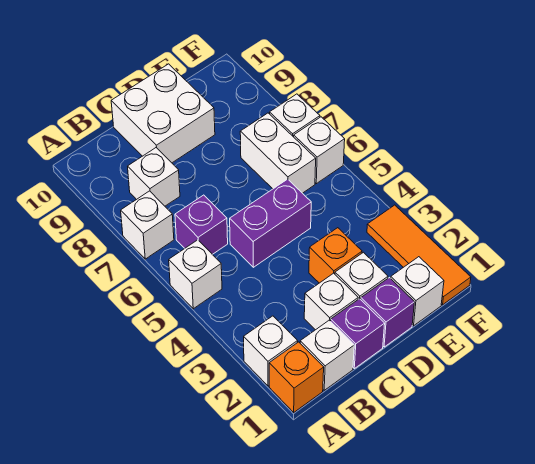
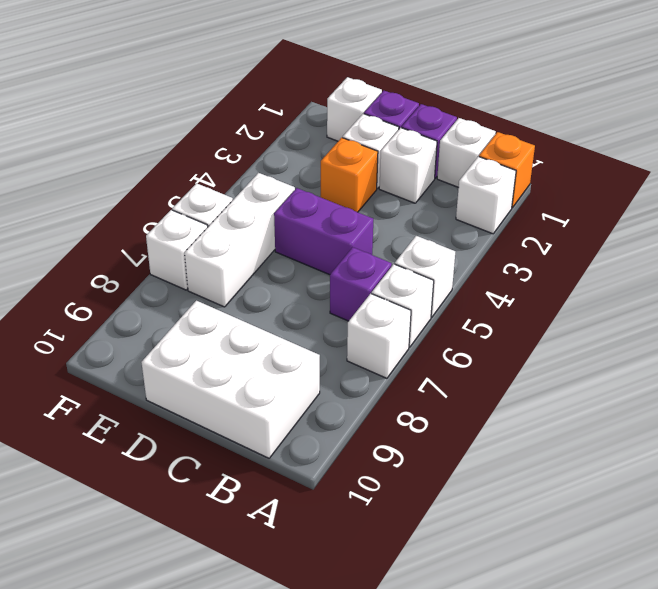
white 1x1 brick [128,148,180,206] -> white 1x1 brick moved to [372,264,434,347]
white 2x2 brick [111,64,215,163] -> white 2x3 brick [141,301,320,458]
white 1x2 brick [240,113,316,193] -> white 1x3 brick [185,173,295,307]
orange 1x3 tile [367,205,471,305] -> none

